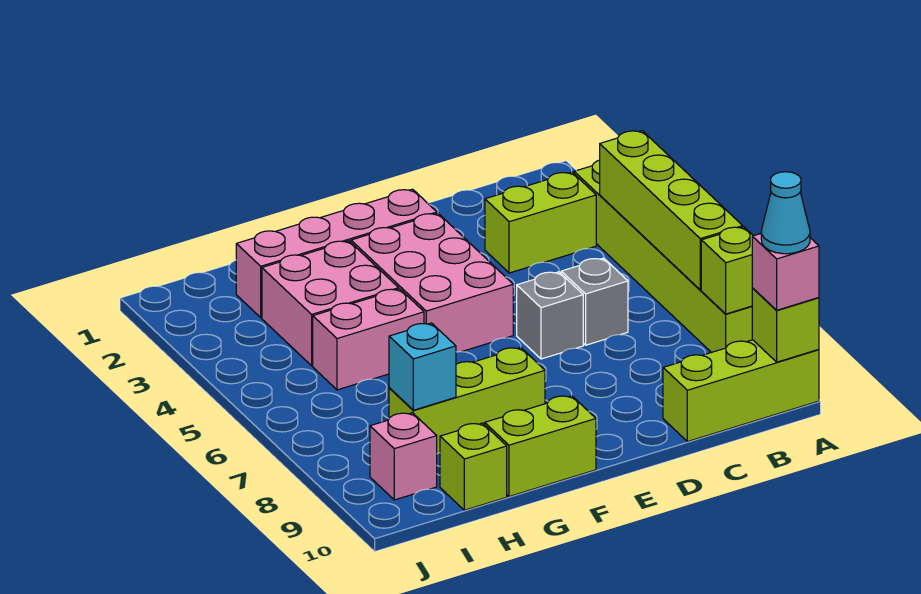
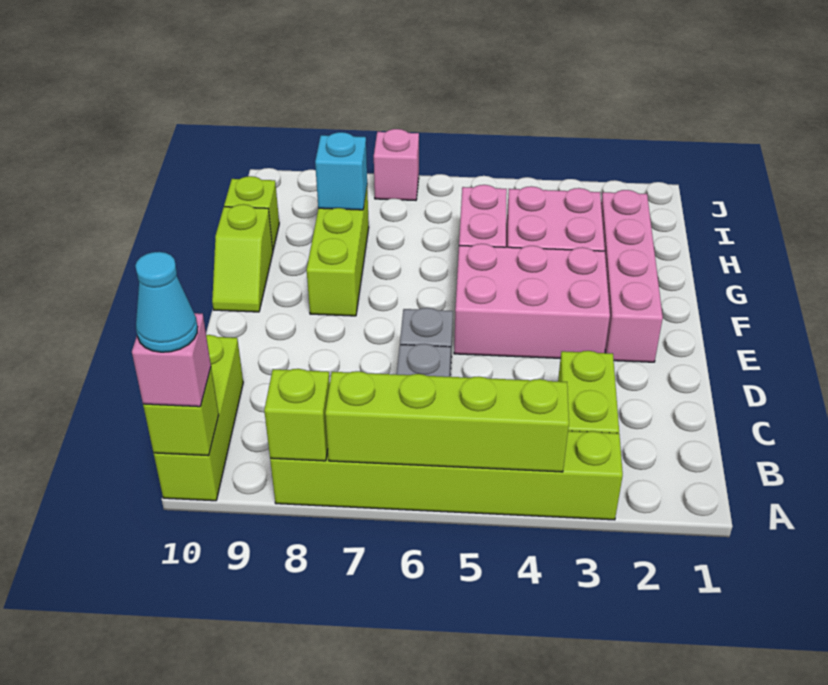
lime 1x2 brick [485,396,596,497] -> lime 1x2 slope [212,204,273,312]
pink 1x1 brick [370,413,437,500] -> pink 1x1 brick moved to [374,129,419,200]

